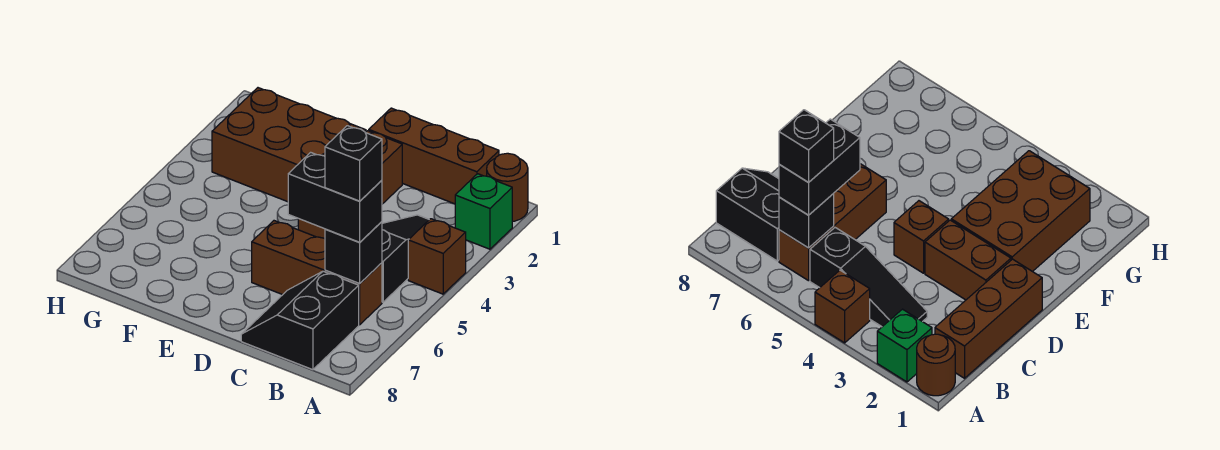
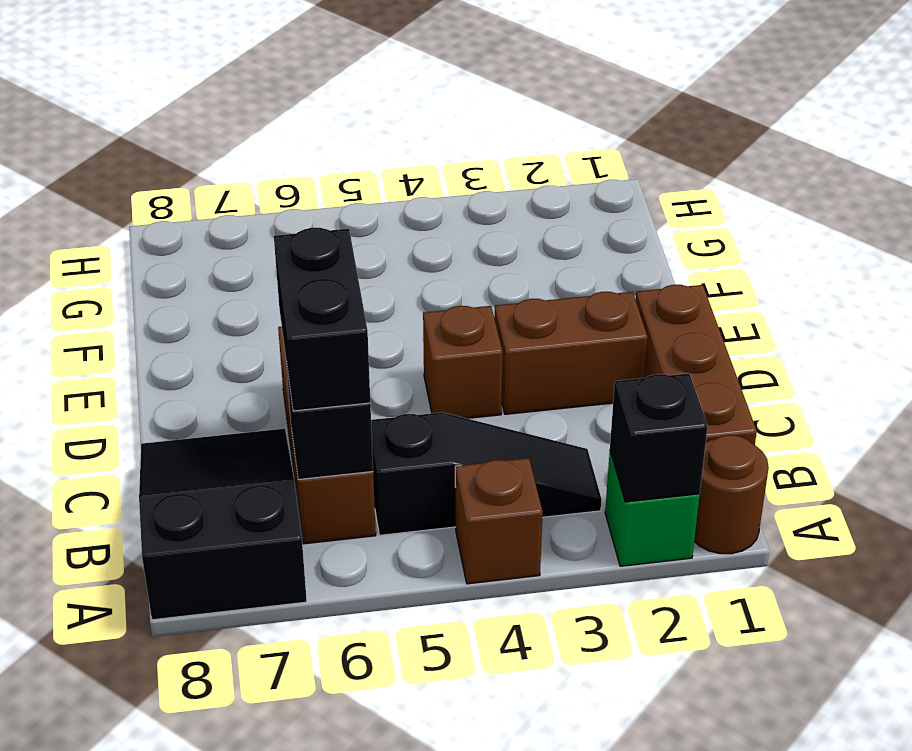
black 1x1 brick [325,126,382,201] -> black 1x1 brick moved to [610,373,708,502]
black 2x2 slope [241,271,359,370] -> black 2x3 slope [139,429,307,620]
brown 2x3 brick [212,88,366,202] -> none

